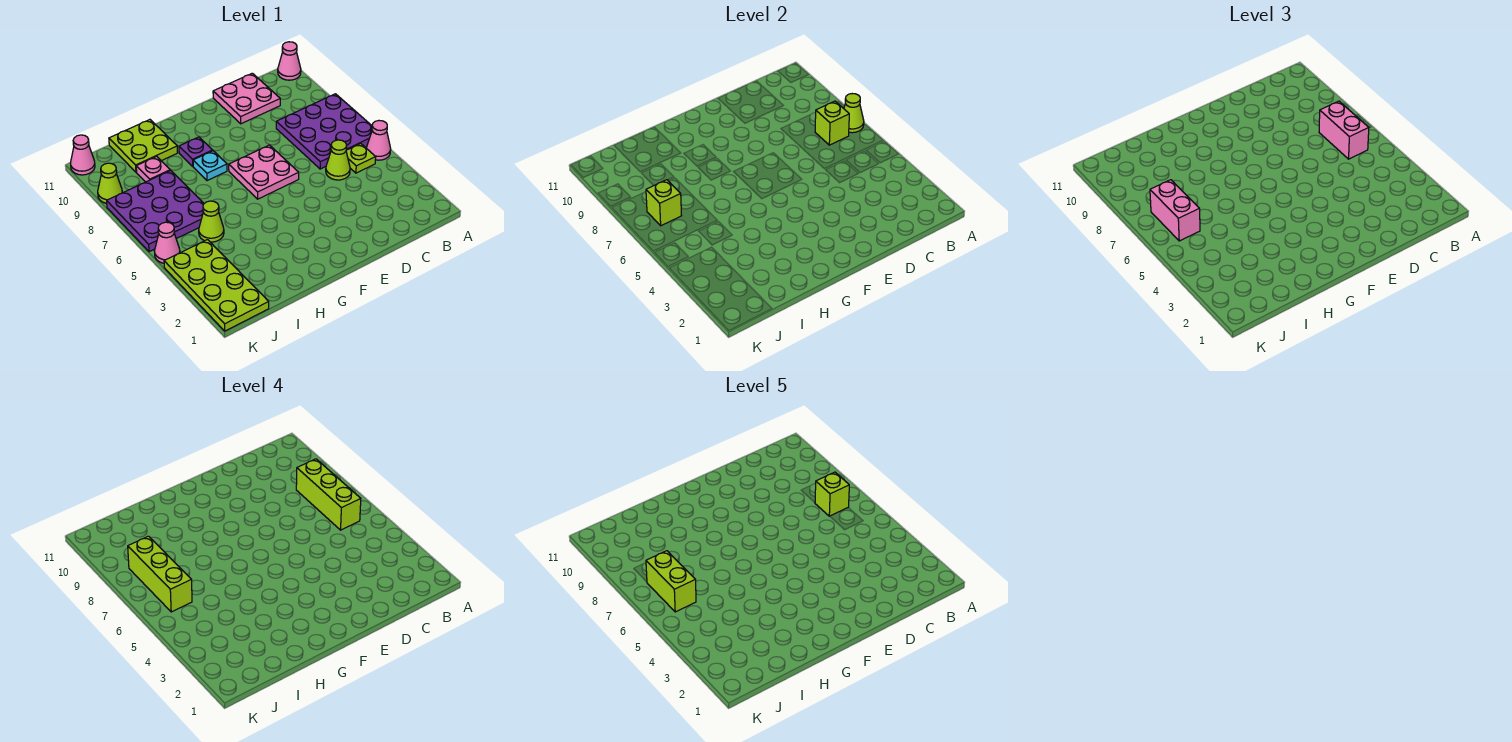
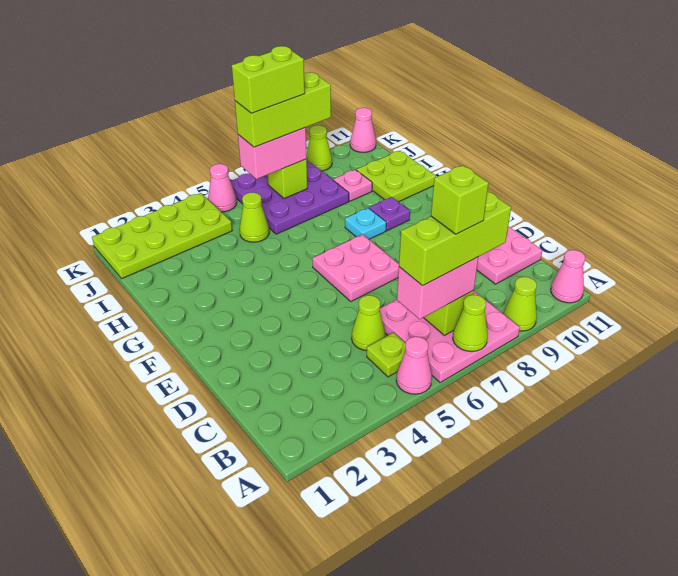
purple 3x3 plate [276,94,372,169] -> pink 3x3 plate [380,291,520,383]
none -> lime 1x1 cone [503,277,537,331]

